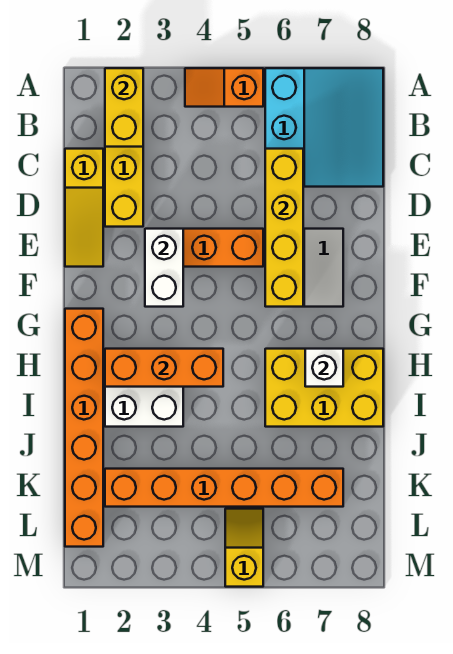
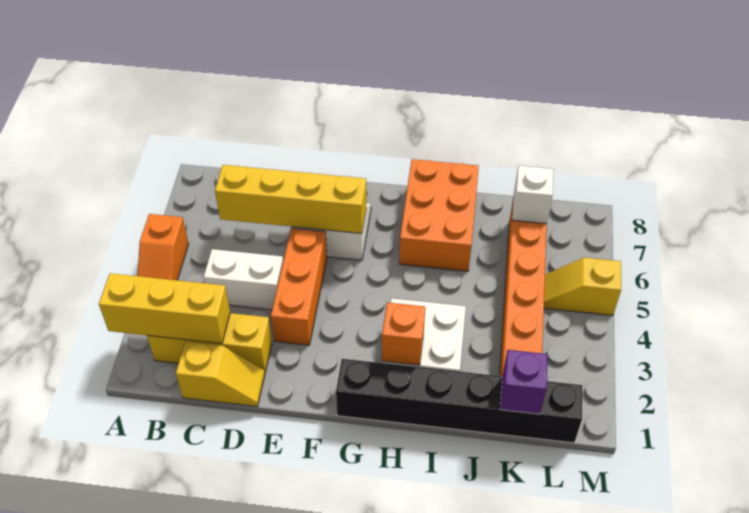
yellow 1x2 brick [105,68,143,147] -> yellow 1x3 brick [99,273,230,344]
cyan 3x3 slope [265,68,383,187] -> none
yellow 1x3 slope [65,149,103,267] -> yellow 1x2 slope [176,341,265,406]
white 1x2 brick [145,229,183,307] -> white 1x2 brick moved to [204,249,283,310]
orange 1x6 brick [65,309,103,547] -> black 1x6 brick [336,359,582,443]
orange 1x3 brick [105,349,223,387] -> orange 1x1 brick [382,303,425,365]
yellow 2x3 brick [265,349,383,427] -> orange 2x3 brick [399,159,479,271]
white 1x1 brick [305,349,343,387] -> white 1x1 brick moved to [512,166,553,224]
none -> purple 1x1 brick [500,350,548,414]

